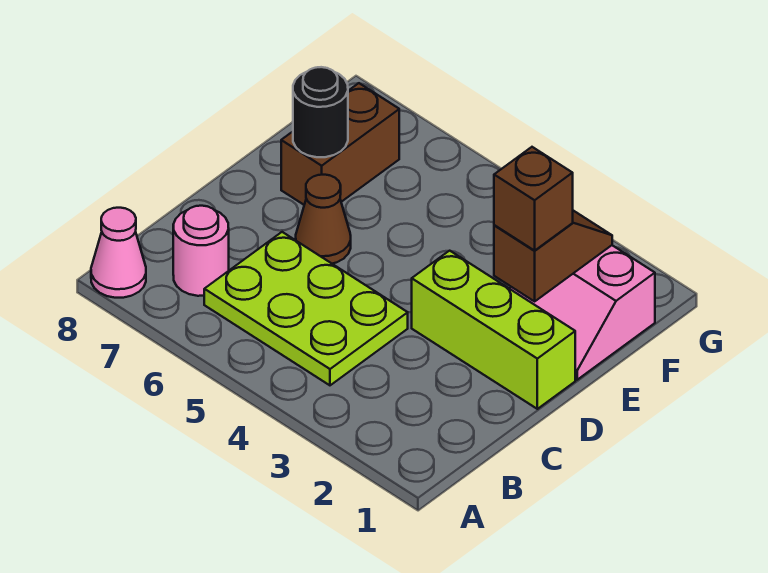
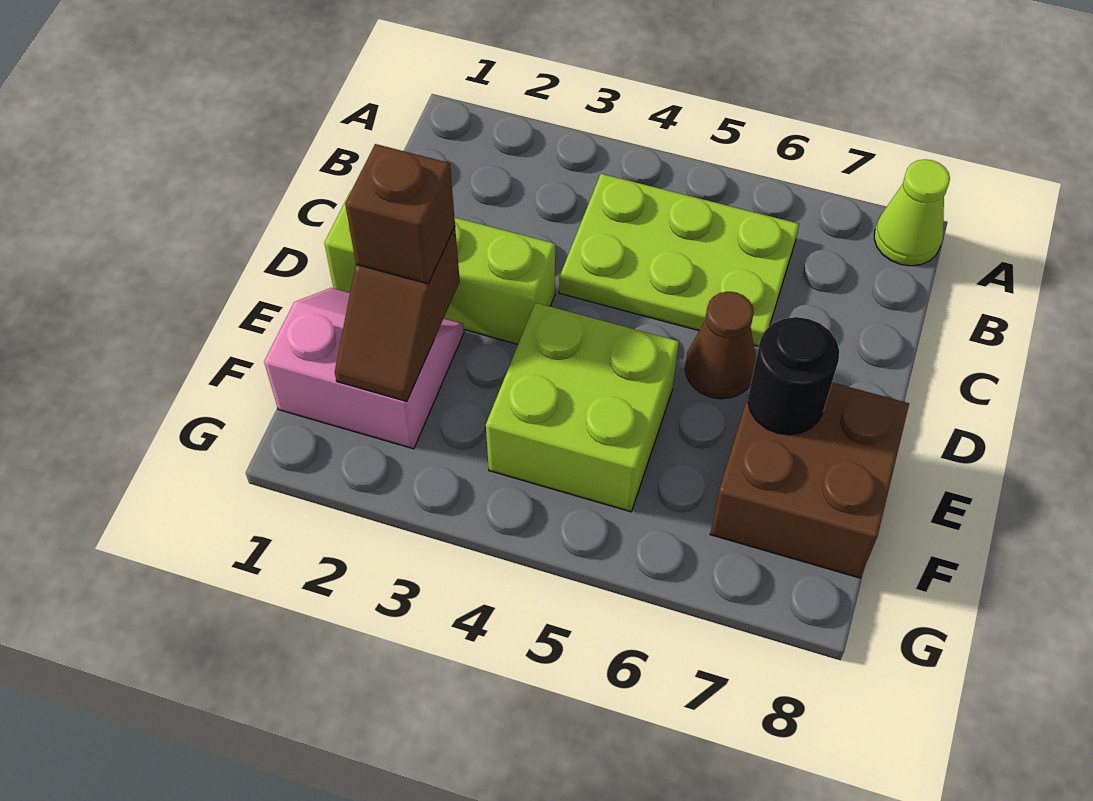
pink 1x1 cone [91,208,146,298] -> lime 1x1 cone [874,159,950,266]
pink 1x1 round brick [173,206,229,296] -> none
none -> lime 2x2 brick [486,303,679,512]
brown 1x2 brick [281,83,399,205] -> brown 2x2 brick [710,383,909,578]

